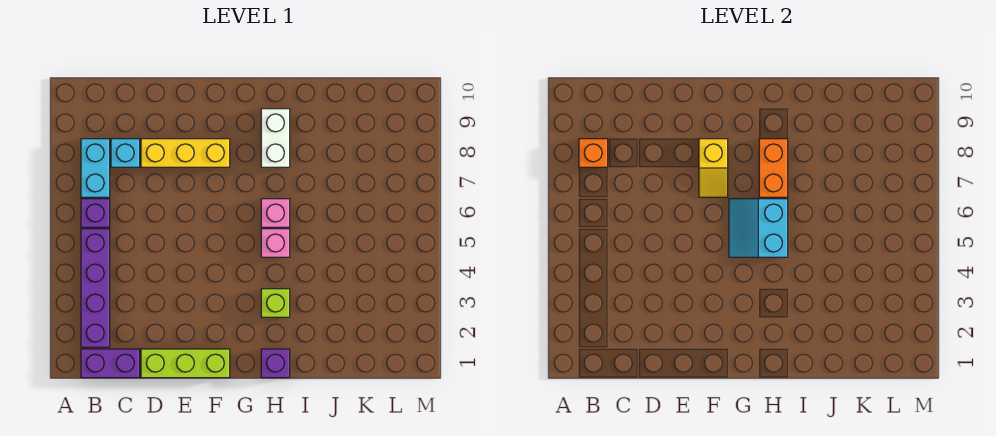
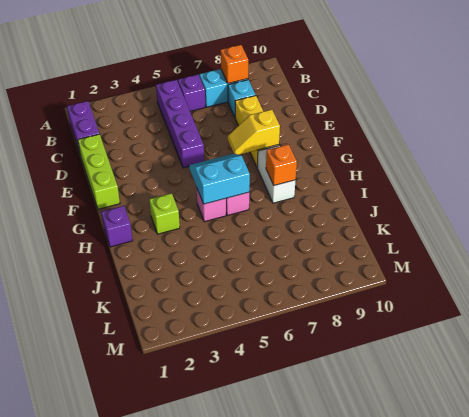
purple 1x4 brick [81,229,110,347] -> purple 1x4 brick turned to [156,80,204,168]
orange 1x2 brick [759,139,788,197] -> orange 1x1 brick [266,144,297,186]
white 1x2 brick [261,109,290,167] -> white 1x2 brick turned to [257,146,296,203]

